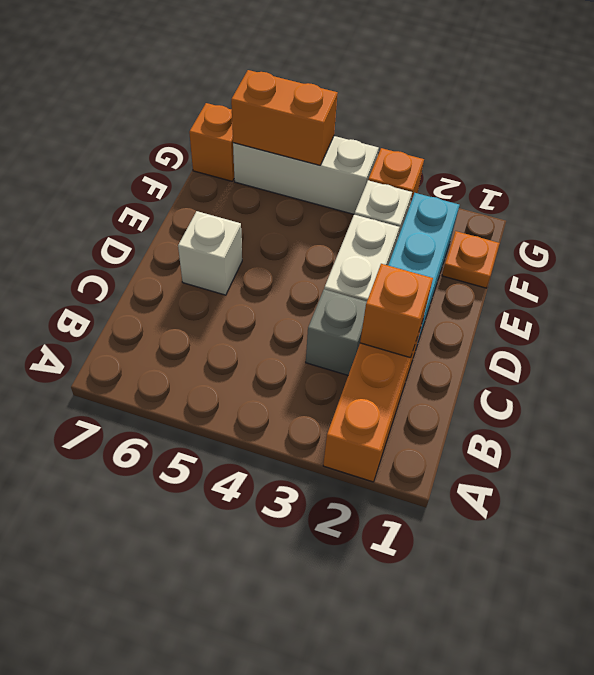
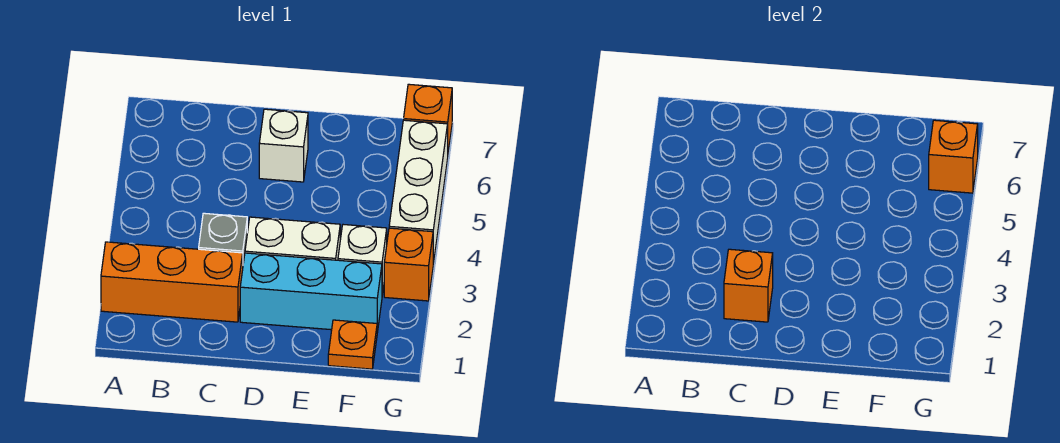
orange 1x2 brick [231,70,338,165] -> orange 1x1 brick [929,120,978,193]

